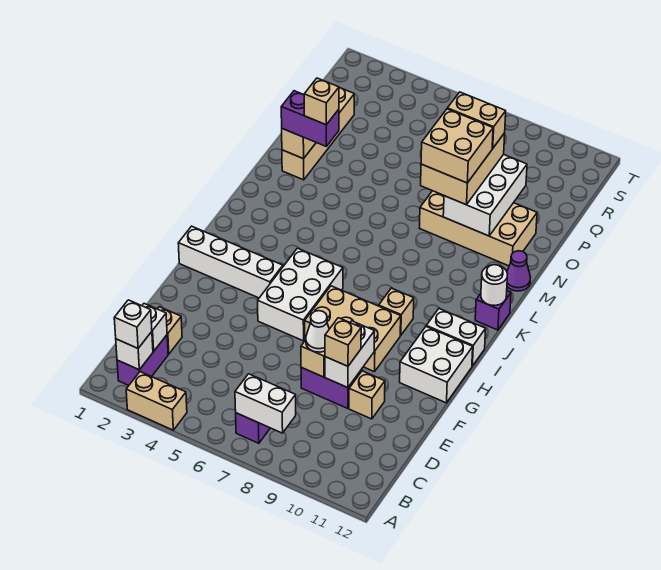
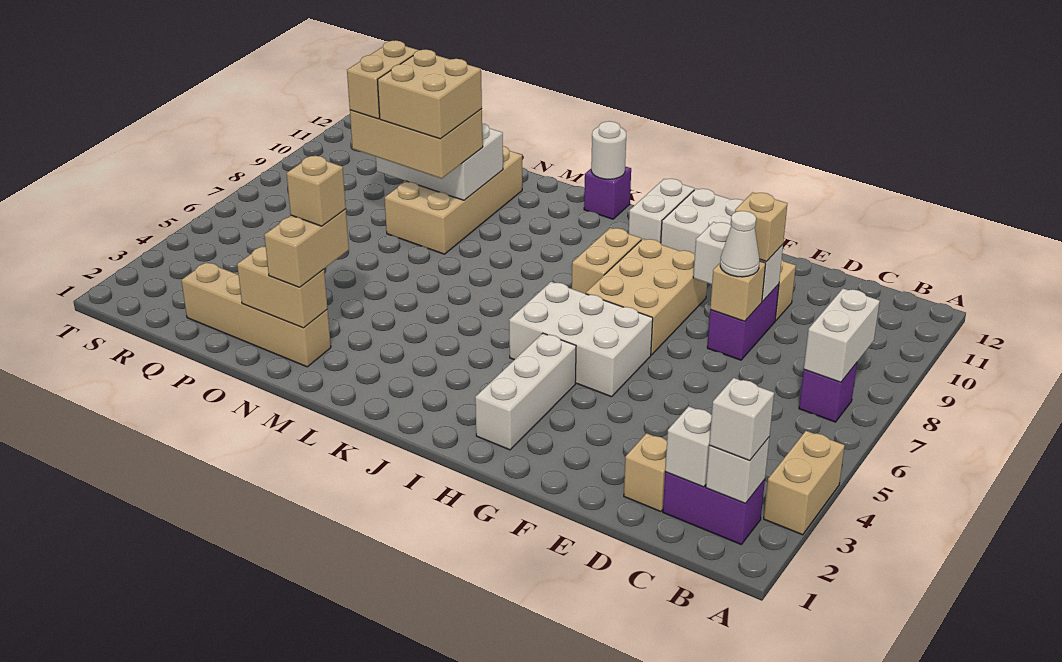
white 1x4 brick [178,226,283,298] -> white 1x3 brick [475,333,576,450]
tan 1x1 brick [379,288,414,335] -> tan 1x2 brick [572,228,641,294]
purple 1x1 cone [507,251,531,291] -> none
purple 1x2 brick [281,91,339,146] -> tan 1x2 brick [264,209,349,287]

